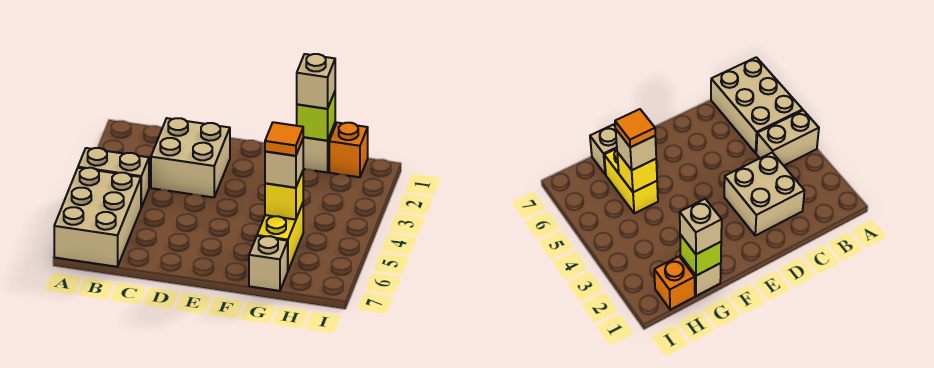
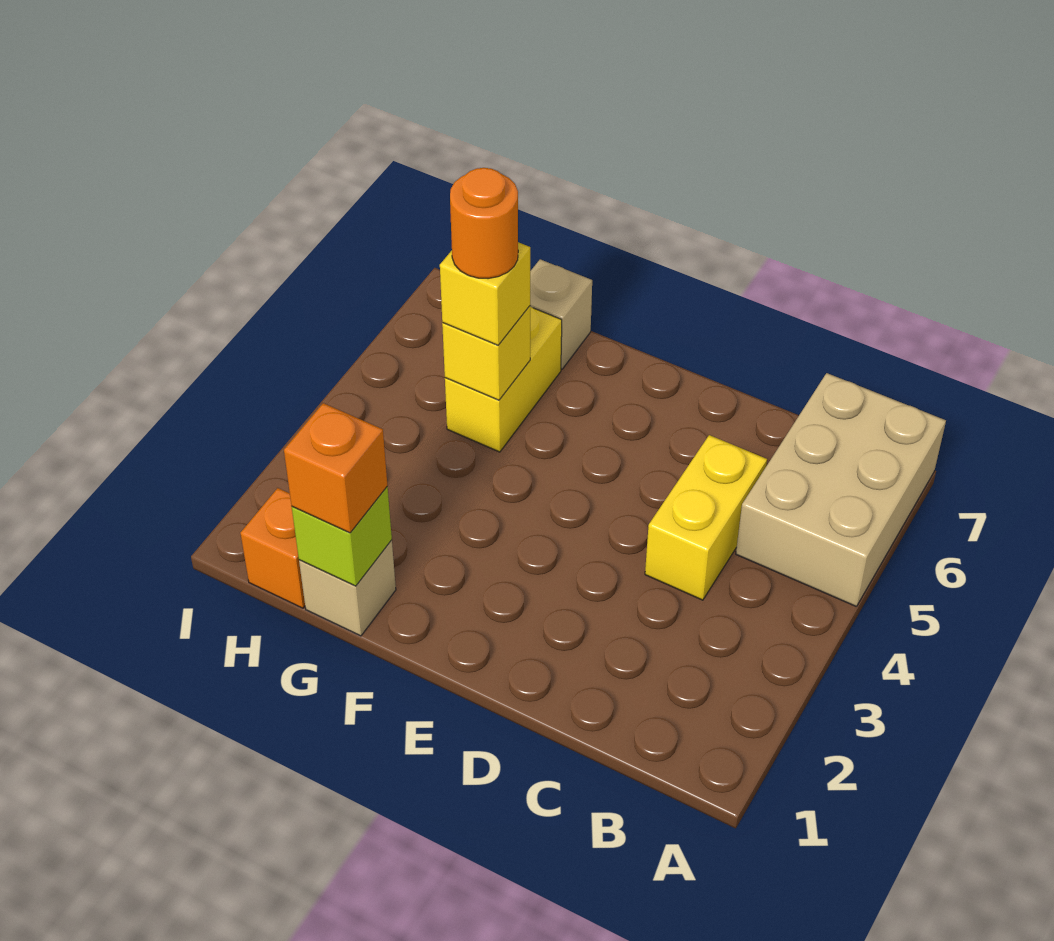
tan 1x2 brick [78,148,149,207] -> none
tan 2x2 brick [151,118,230,197] -> none
none -> yellow 1x2 brick [645,435,767,600]
tan 1x1 brick [297,54,335,109] -> orange 1x1 brick [284,403,388,533]
tan 1x1 brick [265,140,303,188] -> yellow 1x1 brick [440,242,530,345]
orange 1x1 tile [265,122,303,156] -> orange 1x1 round brick [450,168,518,279]

